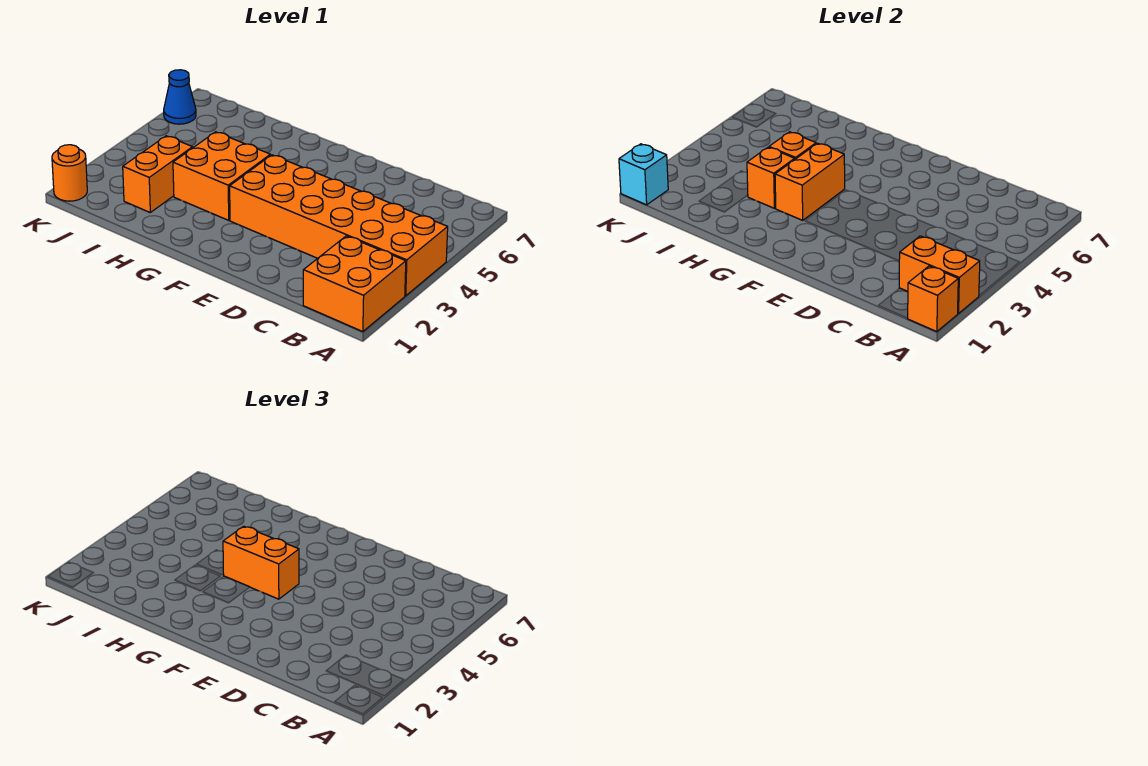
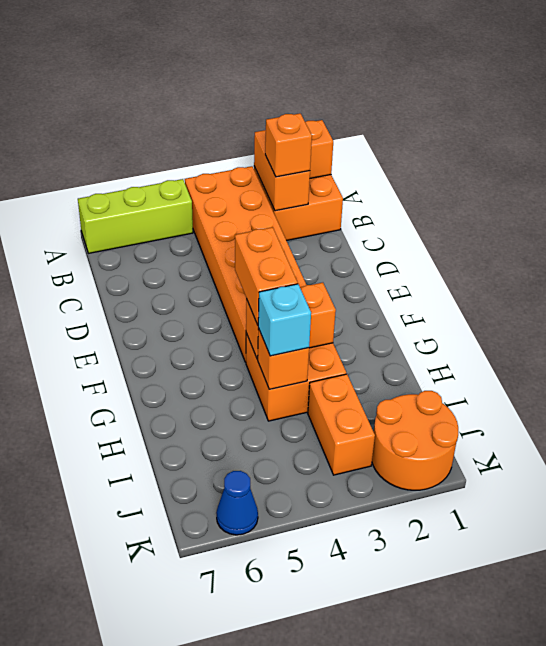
none -> lime 1x3 brick [78,179,193,253]
orange 1x1 brick [747,147,795,208] -> orange 1x1 brick moved to [265,113,312,177]
orange 1x2 brick [123,136,193,212] -> orange 1x2 brick turned to [308,374,375,475]
orange 1x1 round brick [52,145,87,201] -> orange 2x2 round brick [372,391,458,490]
cyan 1x1 brick [619,144,668,205] -> cyan 1x1 brick moved to [258,284,311,356]

